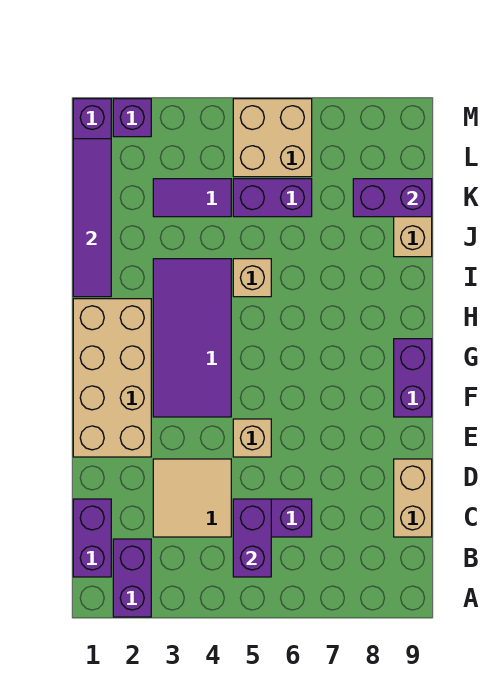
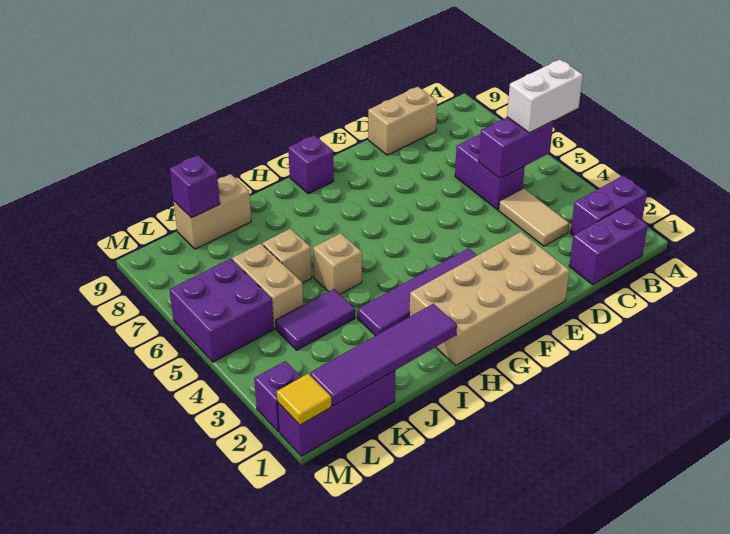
none -> white 1x2 brick [507,60,583,133]
tan 2x2 tile [153,459,231,537] -> tan 1x2 tile [499,188,569,246]
tan 1x1 brick [233,419,271,457] -> tan 1x1 brick moved to [262,229,312,283]
purple 2x4 tile [153,259,231,417] -> purple 1x4 tile [357,248,477,336]
purple 1x2 brick [394,339,432,417] -> purple 1x1 brick [288,135,334,194]
purple 1x2 tile [153,179,231,217] -> purple 1x2 tile turned to [276,289,355,350]
purple 1x2 brick [233,179,312,217] -> tan 1x2 brick [232,244,303,329]
purple 1x2 brick [353,179,432,217] -> purple 1x1 brick [170,155,220,218]
tan 2x2 brick [233,99,312,177] -> purple 2x2 brick [169,259,274,362]
none -> yellow 1x1 tile [277,374,331,425]

